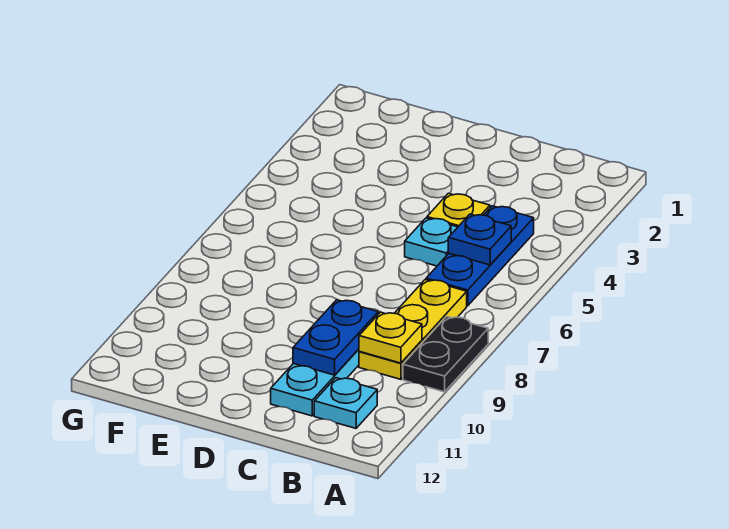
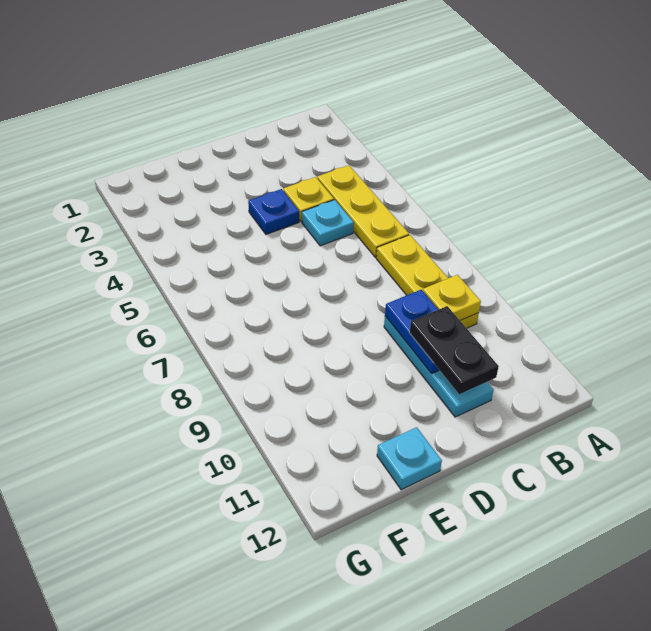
black 1x2 plate [403,317,488,392] -> black 1x2 plate moved to [410,306,499,394]
blue 1x3 plate [426,206,534,306] -> yellow 1x3 plate [317,165,409,257]
blue 1x1 plate [448,214,511,265] -> blue 1x1 plate moved to [248,189,299,234]
cyan 1x1 plate [314,378,377,428] -> cyan 1x1 plate moved to [377,427,442,490]

